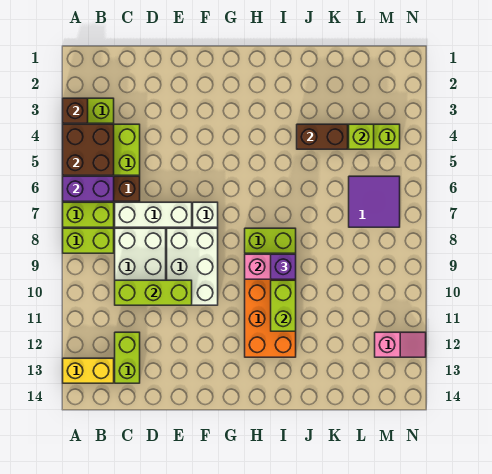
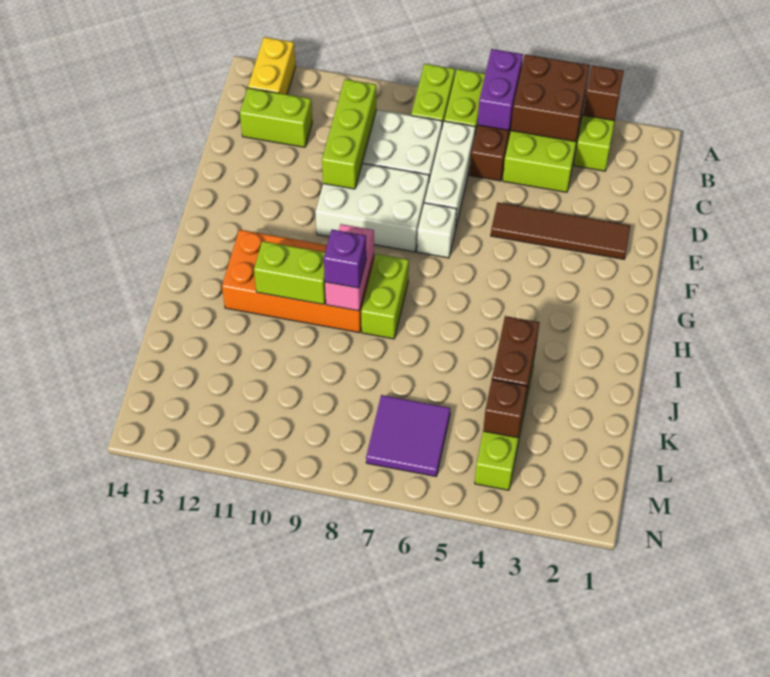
none -> brown 1x4 tile [491,202,630,259]
lime 1x1 brick [349,124,374,149] -> brown 1x1 brick [483,380,527,438]
pink 1x2 slope [375,332,426,357] -> none

